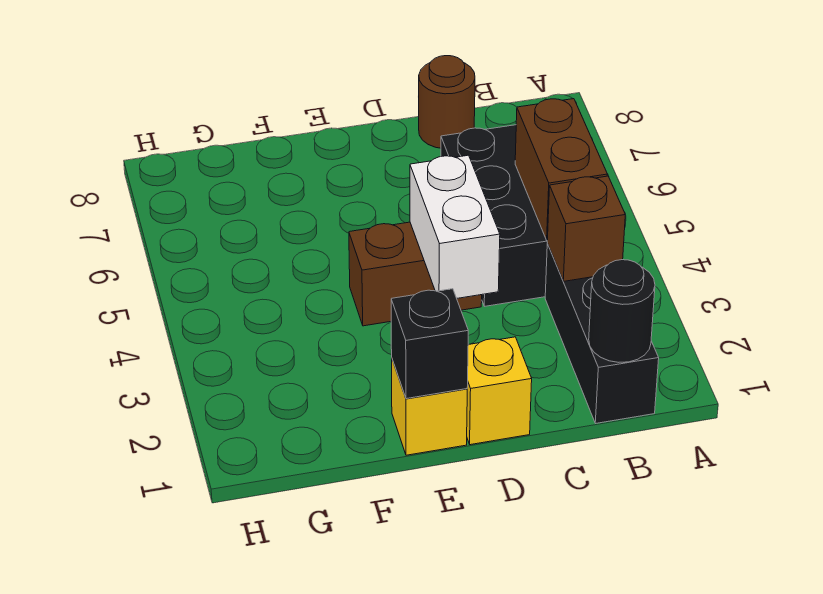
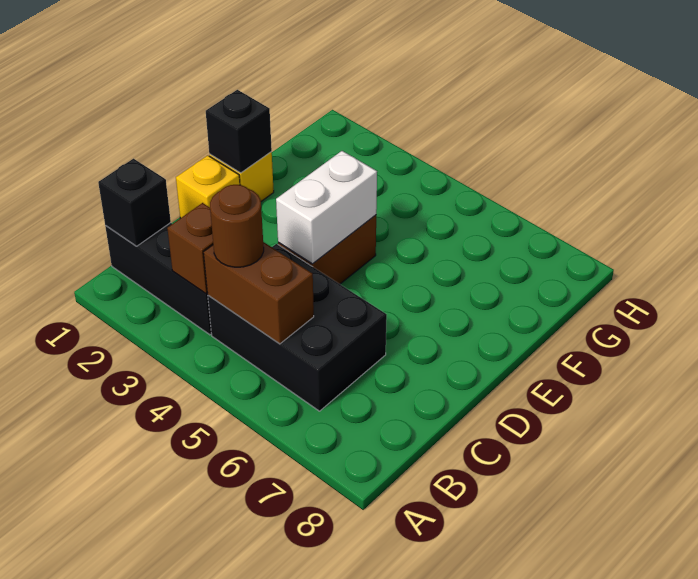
black 1x1 round brick [589,260,655,362] -> black 1x1 brick [98,159,171,246]
brown 1x1 round brick [419,56,475,148] -> brown 1x1 round brick moved to [210,185,264,267]
white 1x2 brick [410,155,500,298] -> white 1x2 brick turned to [276,151,377,264]

